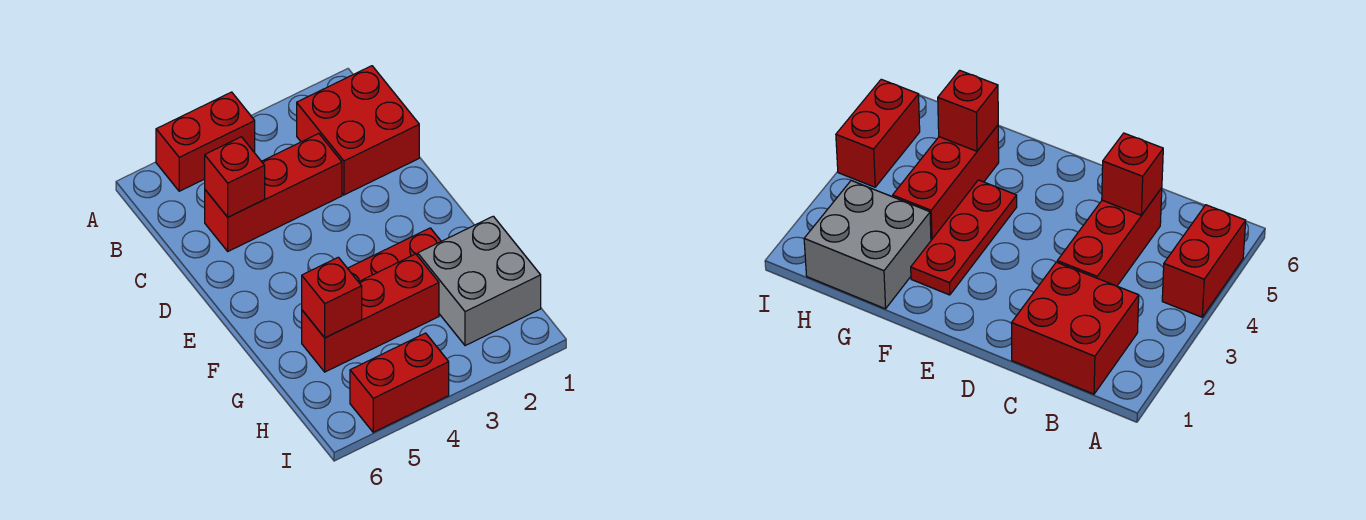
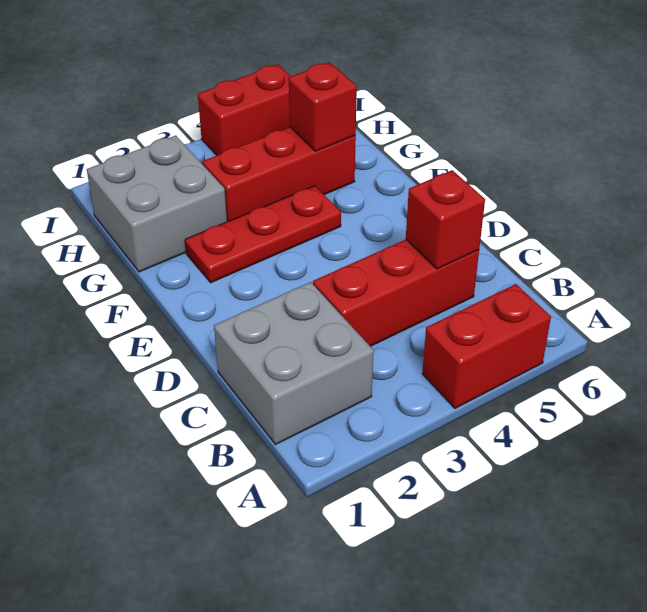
red 2x2 brick [297,66,419,195] -> grey 2x2 brick [214,282,374,444]

